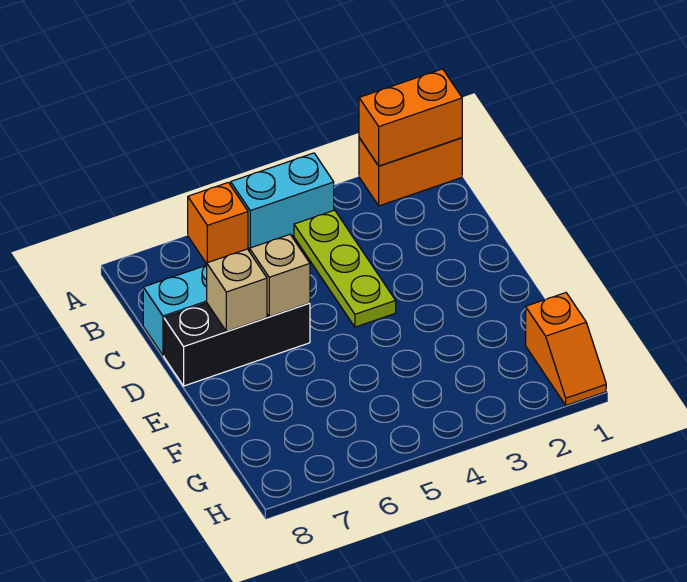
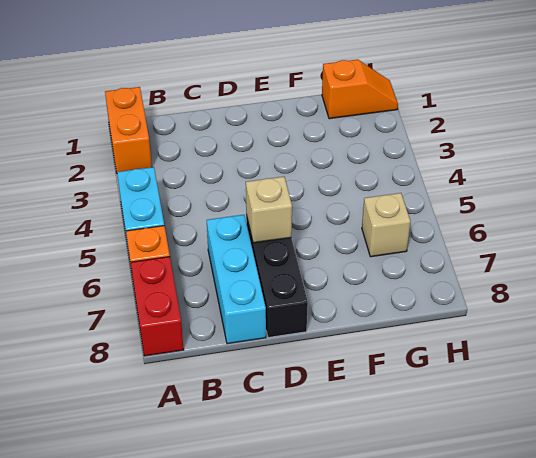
orange 1x2 brick [359,69,462,166] -> none
none -> red 1x2 brick [131,257,184,356]
lime 1x3 plate [294,210,396,327] -> none
tan 1x1 brick [207,249,267,331] -> tan 1x1 brick moved to [362,193,410,257]

